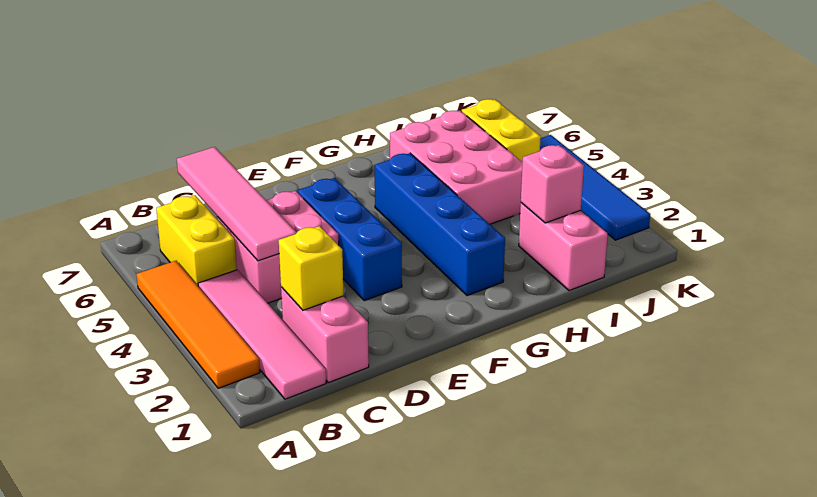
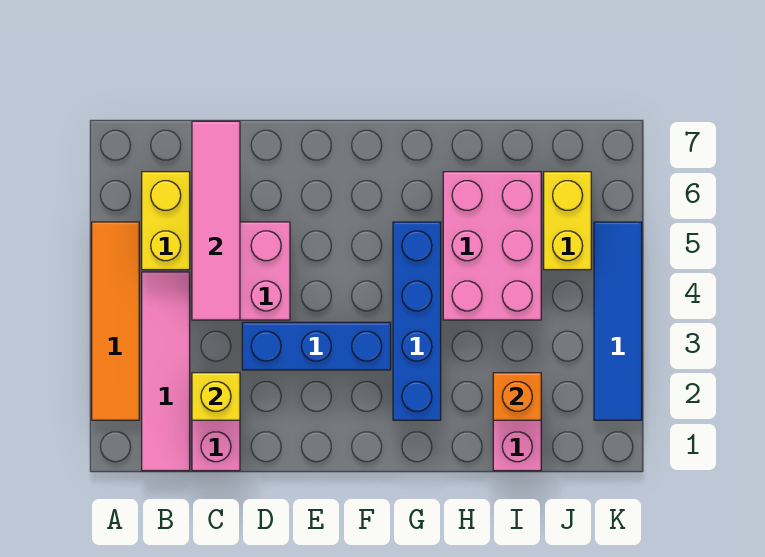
blue 1x3 brick [297,178,402,301] -> blue 1x3 brick turned to [242,322,391,370]
pink 1x1 brick [521,145,584,223] -> orange 1x1 brick [493,373,541,420]

